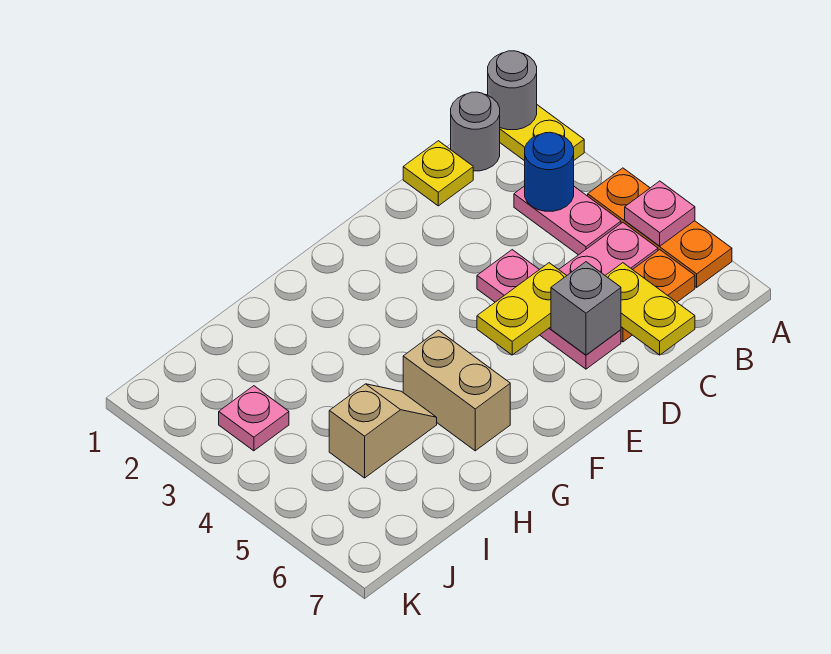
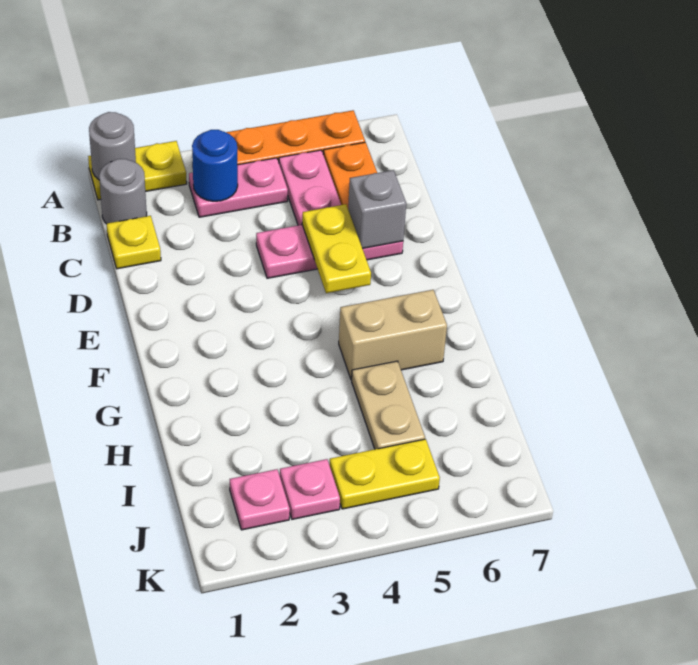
pink 1x1 plate [625,181,695,246] -> pink 1x1 plate moved to [230,469,290,530]
yellow 1x2 plate [605,263,695,355] -> yellow 1x2 plate moved to [329,439,440,509]
tan 1x2 slope [329,384,437,478] -> tan 1x2 plate [352,361,425,449]

